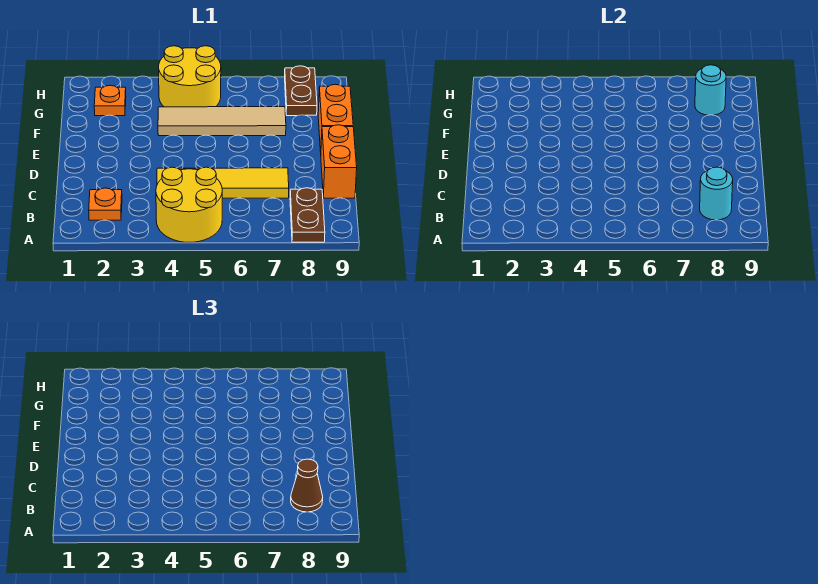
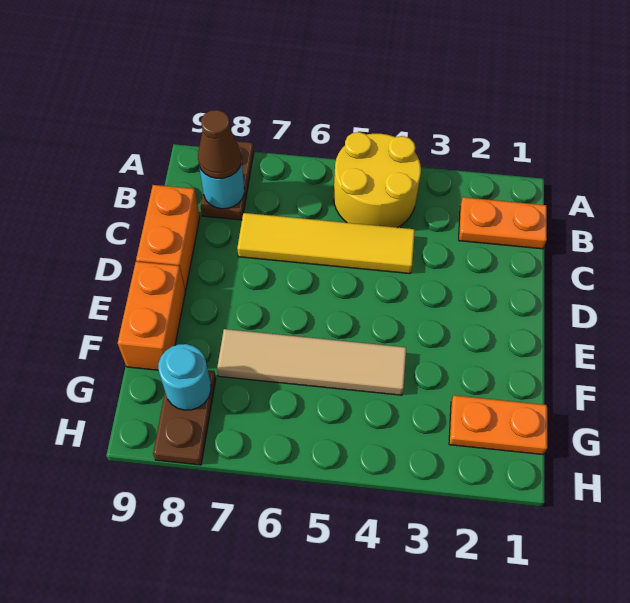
orange 1x1 plate [89,188,122,220] -> orange 1x2 plate [459,197,547,249]
orange 1x1 plate [94,85,126,116] -> orange 1x2 plate [449,395,547,455]
yellow 2x2 round brick [159,46,221,107] -> none

